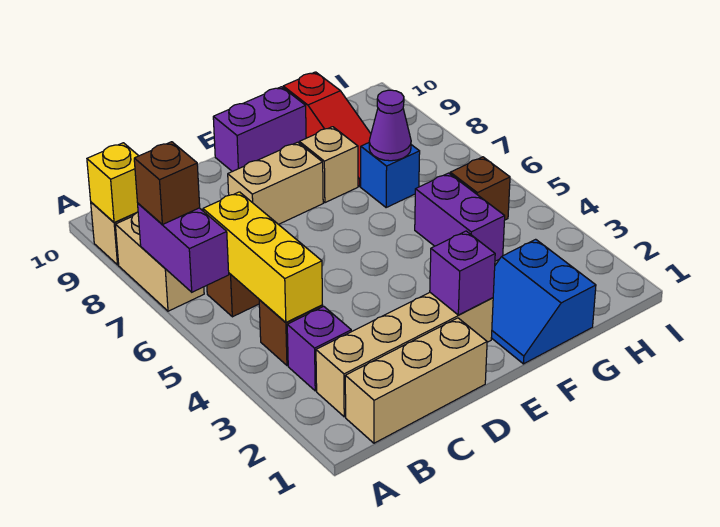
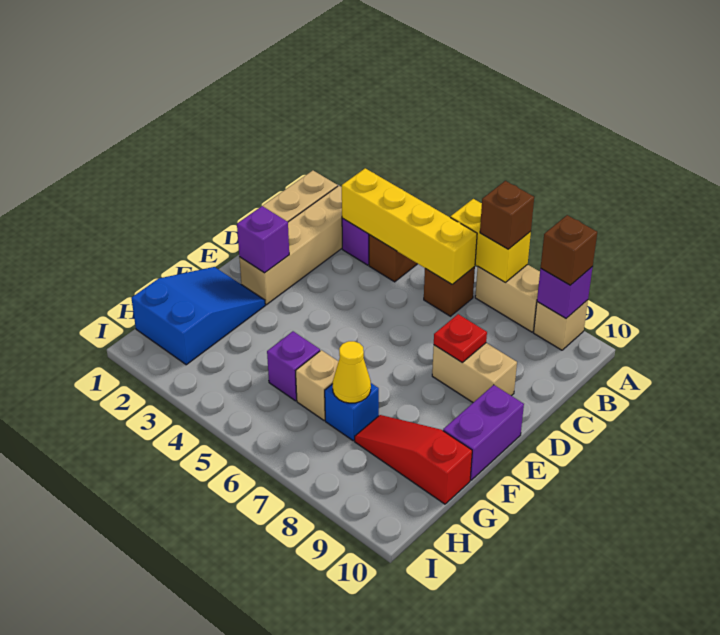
purple 1x2 brick [138,204,229,292] -> yellow 1x2 brick [450,199,531,282]
yellow 1x1 brick [87,143,138,222] -> purple 1x1 brick [537,267,593,318]
yellow 1x3 brick [203,192,322,322] -> yellow 1x4 brick [342,168,477,284]
tan 1x2 brick [228,142,323,224] -> tan 1x2 brick turned to [432,343,517,402]
none -> red 1x1 plate [434,314,487,362]
blue 2x2 slope [491,239,596,364] -> blue 2x3 slope [131,267,265,365]
tan 1x1 brick [299,127,358,203] -> tan 1x1 brick moved to [296,350,339,420]
purple 1x2 brick [415,173,505,261] -> purple 1x1 brick [267,331,320,401]
purple 1x1 cone [369,90,411,161] -> yellow 1x1 cone [333,341,371,403]
brown 1x1 brick [450,157,510,220] -> brown 1x1 brick moved to [541,215,597,285]

